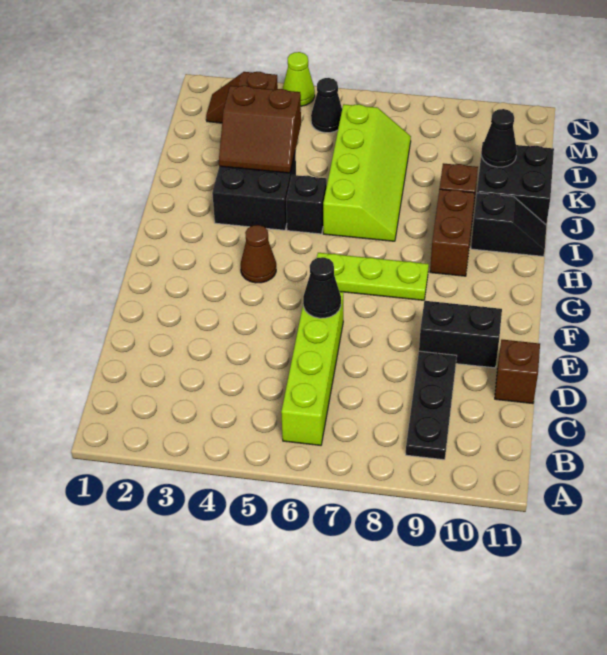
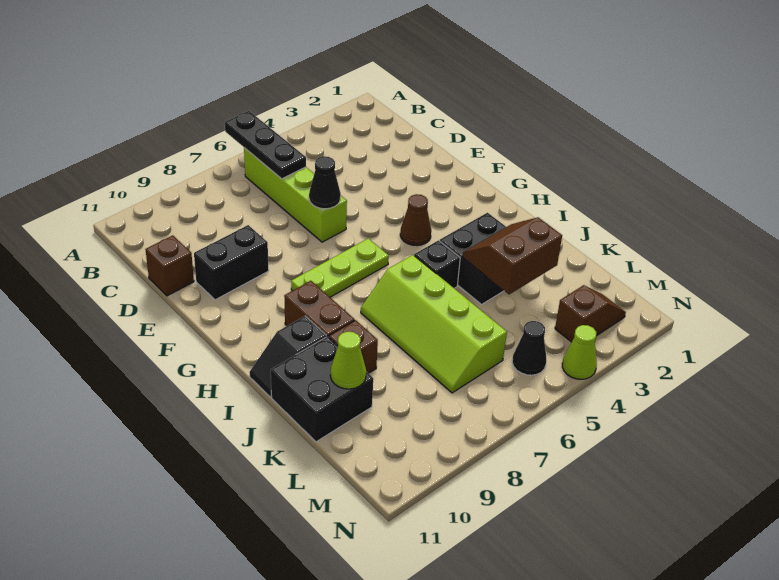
black 1x3 plate [406,351,457,460] -> black 1x3 plate moved to [225,111,306,179]
black 1x1 cone [481,109,517,167] -> lime 1x1 cone [330,332,366,389]

